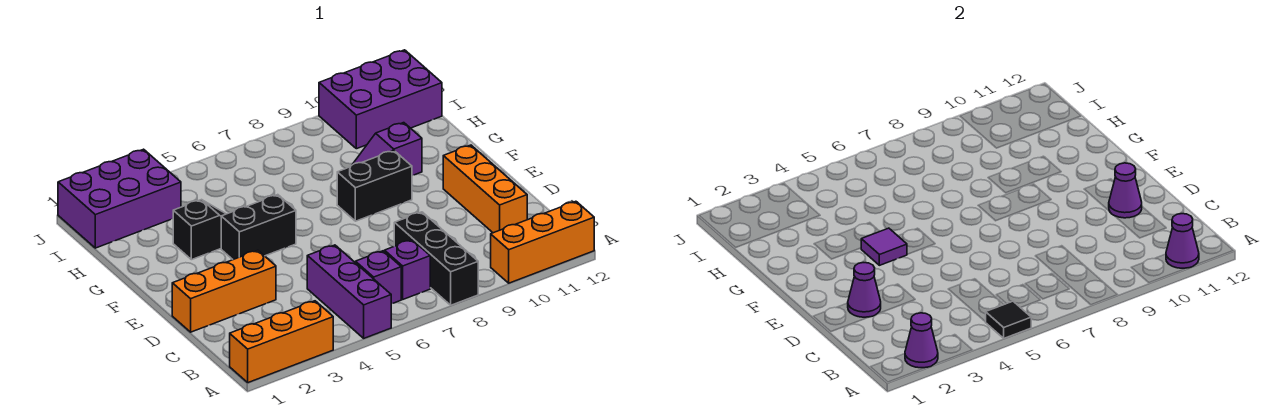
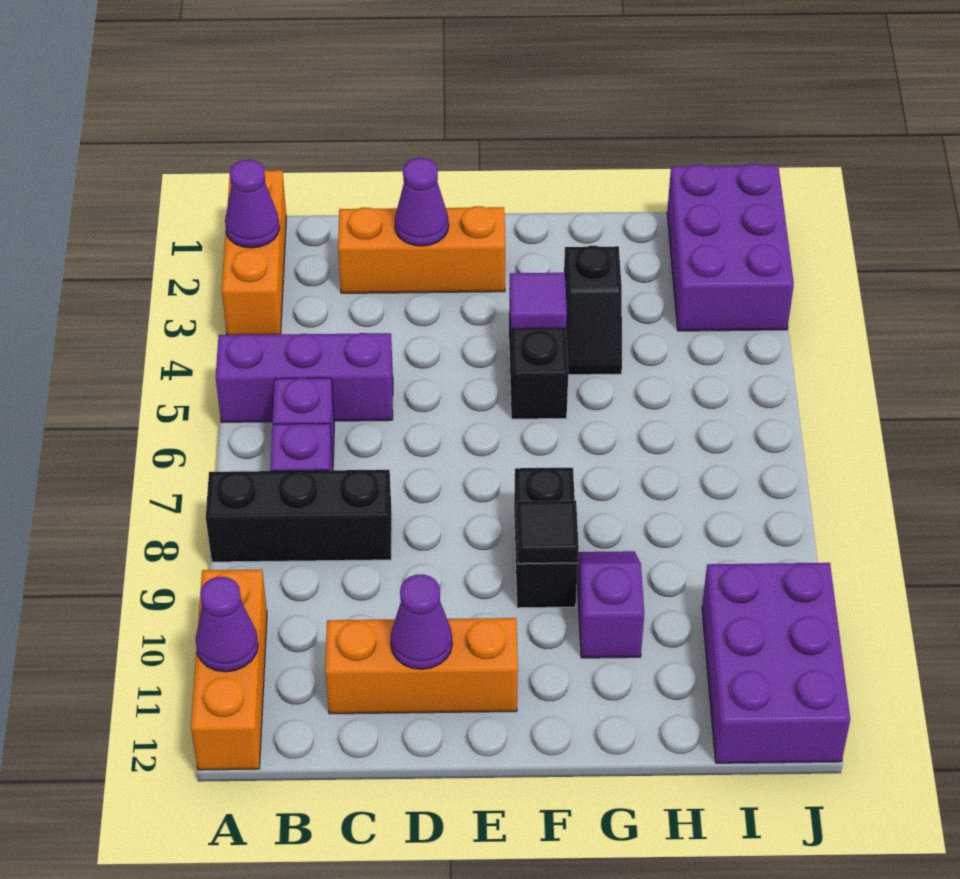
black 1x1 tile [986,301,1031,338] -> black 1x1 tile moved to [516,501,579,564]
orange 1x3 brick [172,250,276,332] -> orange 1x3 brick turned to [338,206,505,293]

